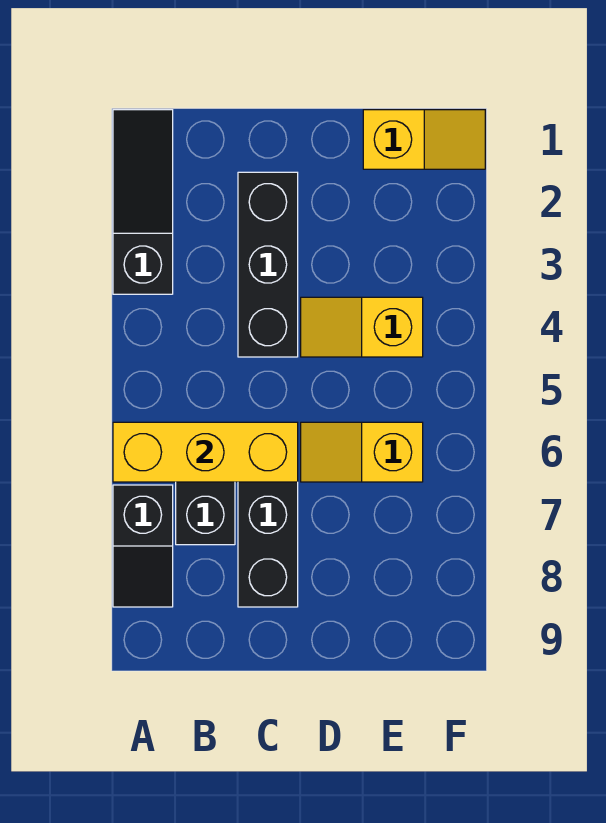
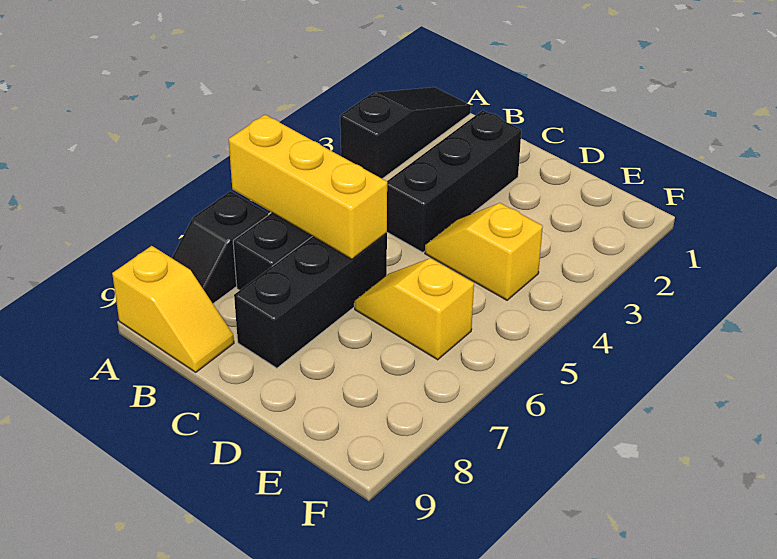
yellow 1x2 slope [363,110,485,169] -> yellow 1x2 slope moved to [112,246,234,372]

